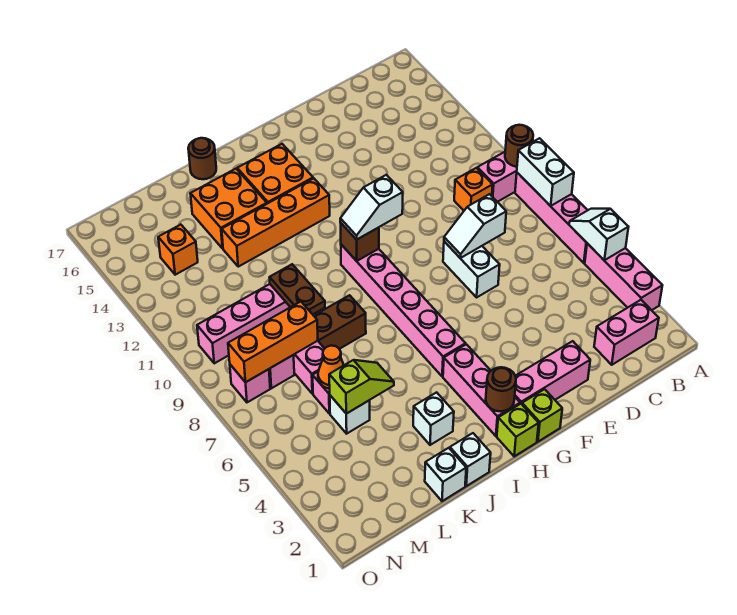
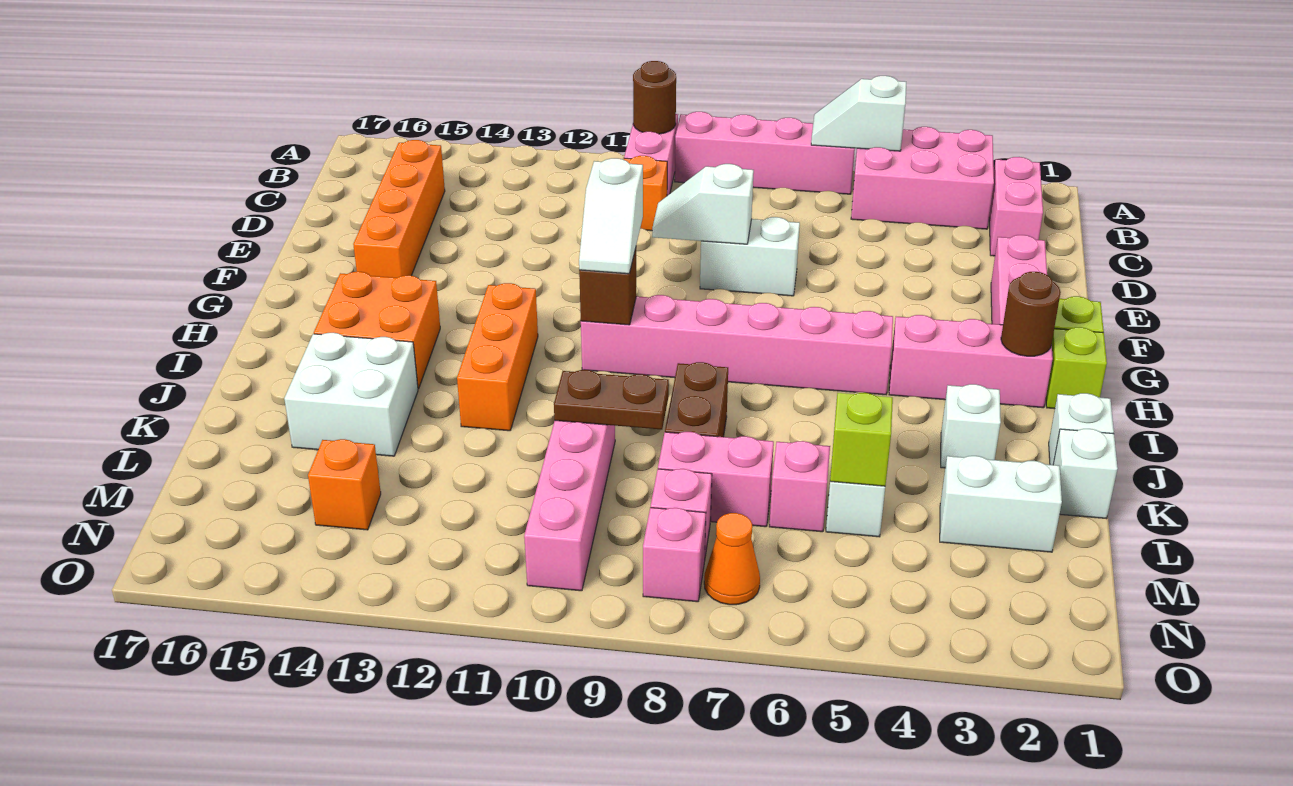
pink 1x3 brick [585,244,662,310] -> pink 2x3 brick [851,127,994,229]
white 1x2 brick [517,138,574,206] -> white 1x2 brick moved to [940,456,1062,552]
white 1x2 slope [444,194,506,258] -> white 1x2 slope turned to [652,164,754,244]
orange 1x4 brick [222,178,330,267] -> orange 1x4 brick moved to [353,140,445,278]
orange 2x2 brick [190,169,267,248] -> white 2x2 brick [284,333,418,456]
brown 1x1 round brick [188,138,216,179] -> none
orange 1x1 cone [318,346,344,389] -> orange 1x1 cone moved to [704,513,760,605]
orange 1x3 brick [228,302,318,382] -> orange 1x3 brick moved to [457,283,538,431]

